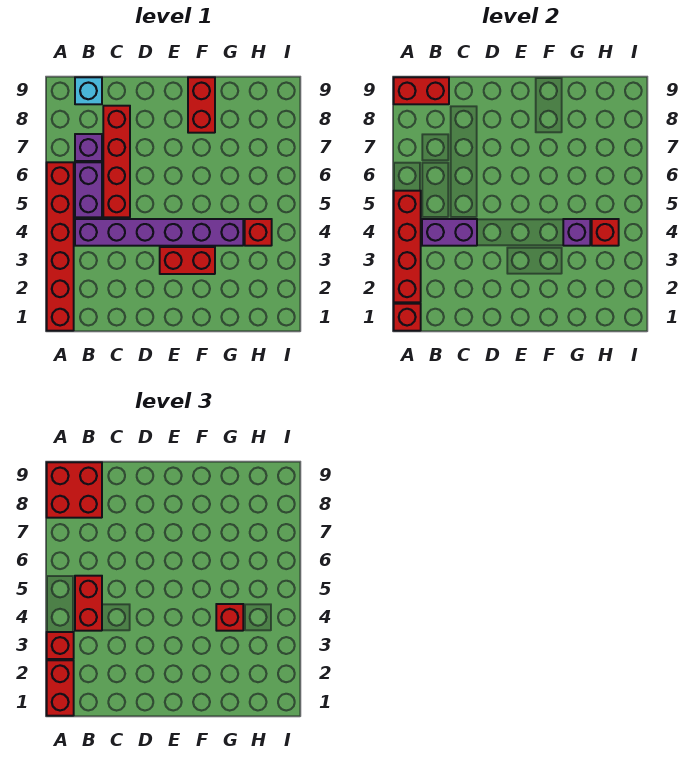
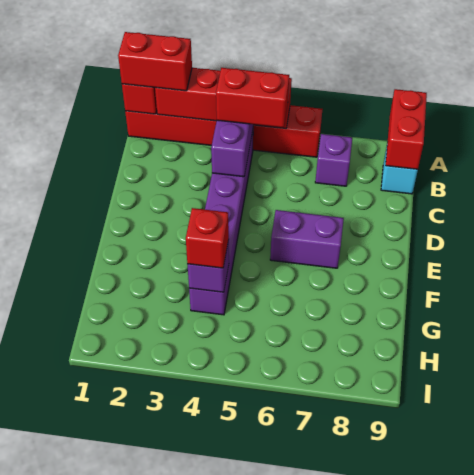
red 1x1 brick [47,632,74,659] -> none
red 2x2 brick [47,462,102,518] -> none
purple 1x2 brick [75,162,102,217] -> purple 1x2 brick moved to [270,210,344,268]
red 1x4 brick [103,106,130,217] -> none
red 1x2 brick [160,247,215,274] -> none
red 1x2 brick [188,77,215,133] -> none
red 1x1 brick [245,219,272,246] -> none
red 1x1 brick [592,219,619,246] -> none

